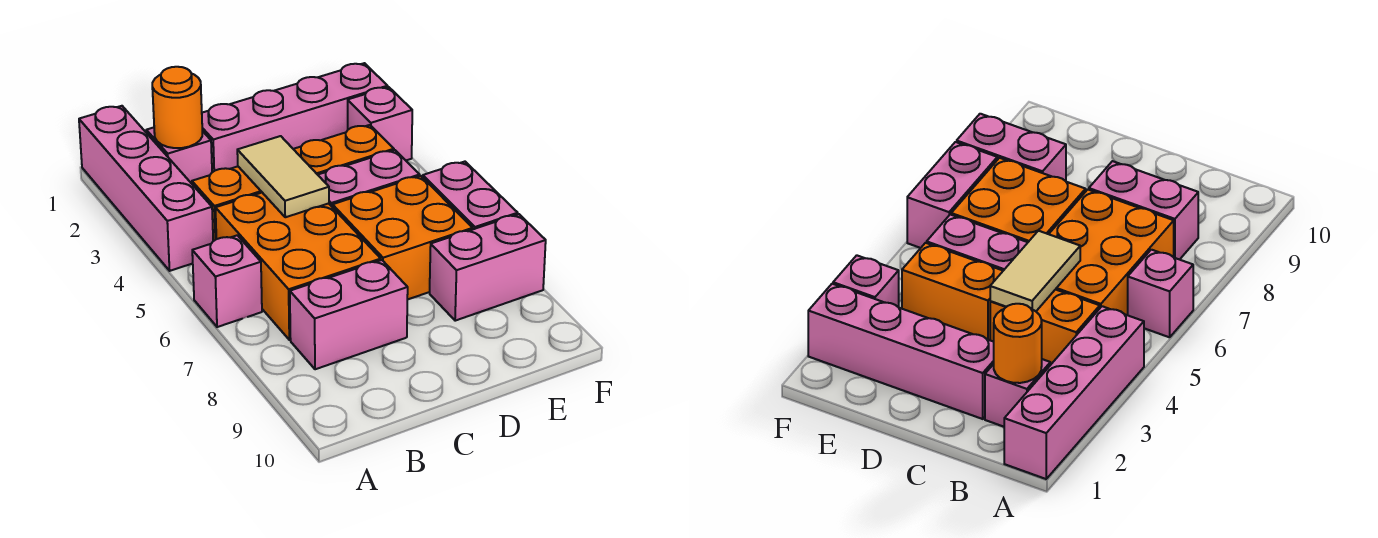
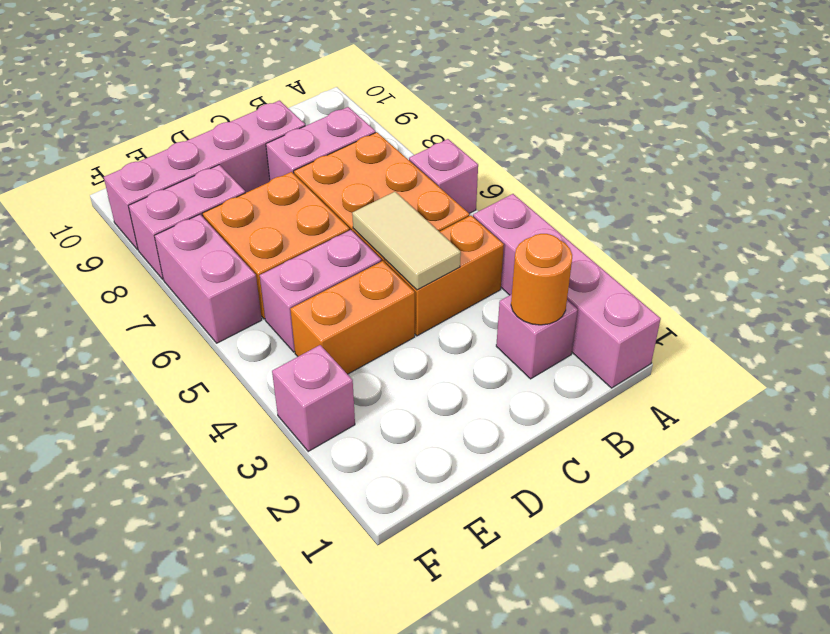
pink 1x4 brick [202,63,388,172] -> pink 1x4 brick moved to [104,101,305,250]

